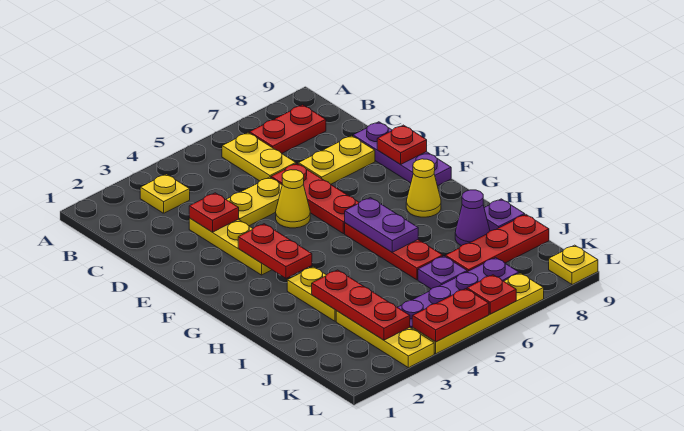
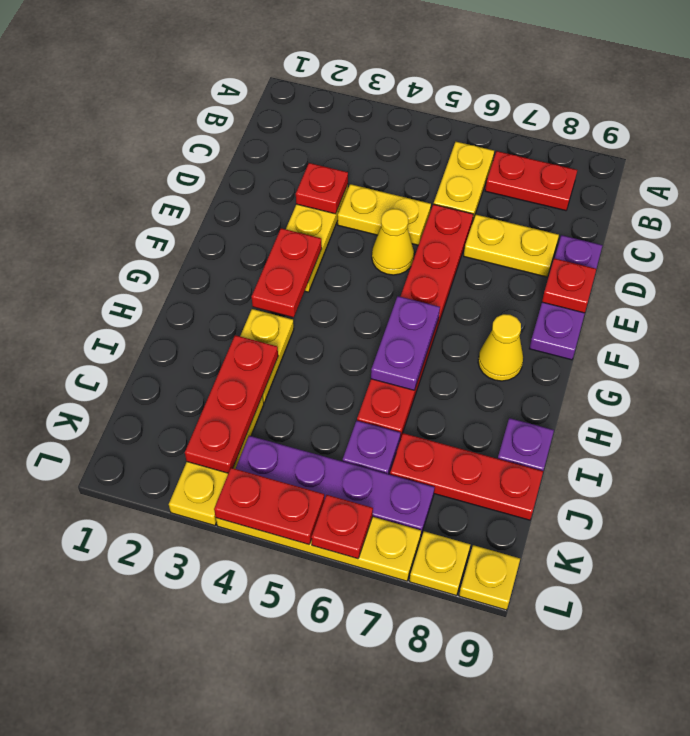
yellow 1x1 plate [140,174,190,213] -> yellow 1x1 plate moved to [410,531,470,595]
purple 1x1 cone [455,190,490,246] -> none

